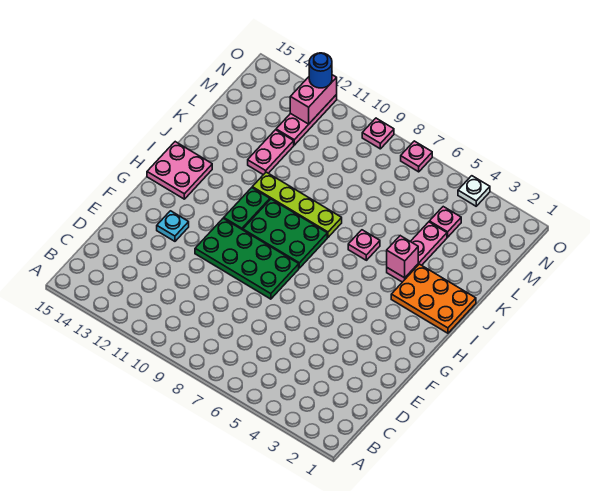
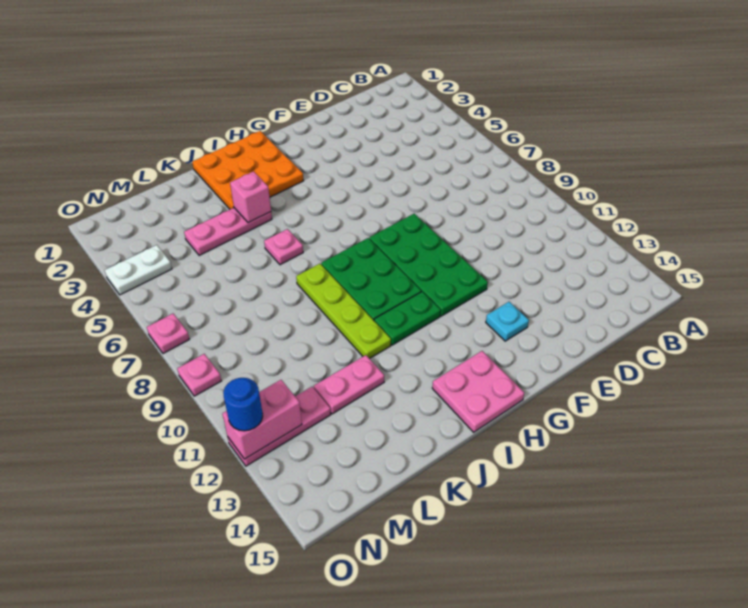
orange 2x3 plate [391,264,476,333] -> orange 3x3 plate [192,131,304,209]
pink 1x1 plate [429,207,461,237] -> none
white 1x1 plate [458,176,490,206] -> white 1x2 plate [105,245,172,295]

